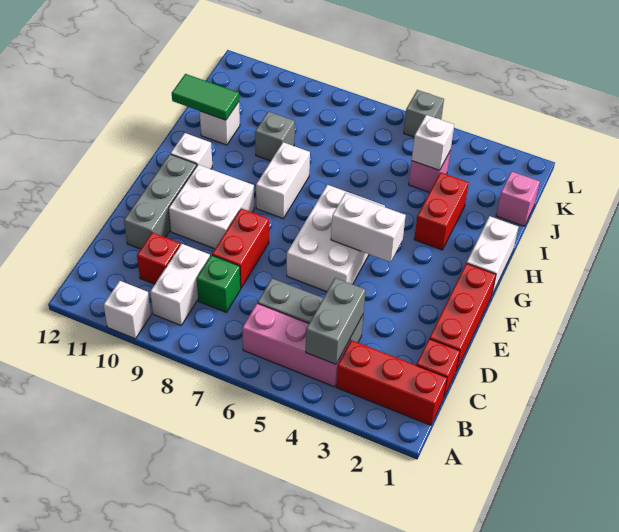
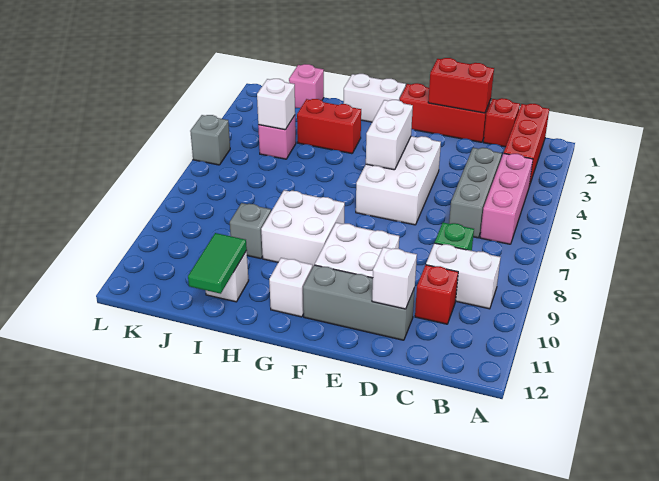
white 1x1 brick [104,281,151,339] -> white 1x1 brick moved to [372,247,417,309]
grey 1x2 brick [306,278,366,364] -> none
red 1x2 brick [212,208,269,288] -> red 1x2 brick moved to [428,58,494,113]
white 2x3 brick [287,185,385,292] -> white 2x3 brick turned to [356,136,441,225]
white 1x2 brick [256,142,310,219] -> white 2x2 brick [261,190,345,267]

